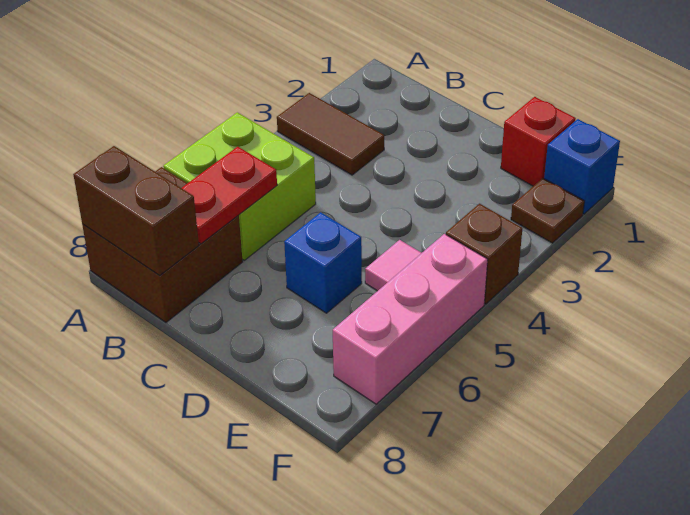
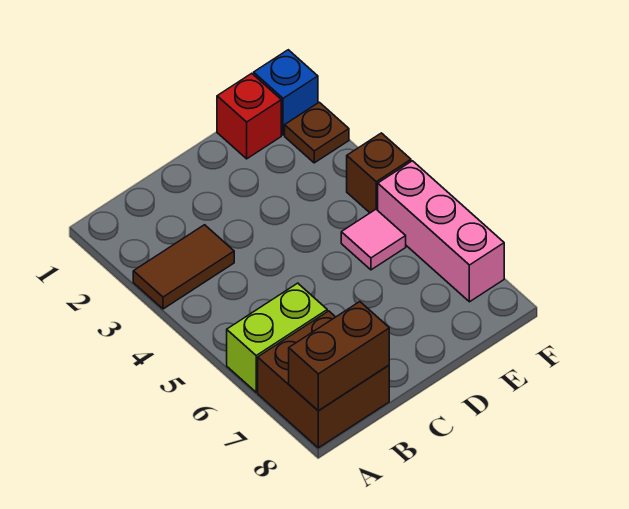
lime 2x2 brick [163,112,316,260] -> lime 1x2 brick [227,283,327,392]
red 1x2 plate [182,147,277,244] -> none
blue 1x1 brick [284,212,362,313] -> none

